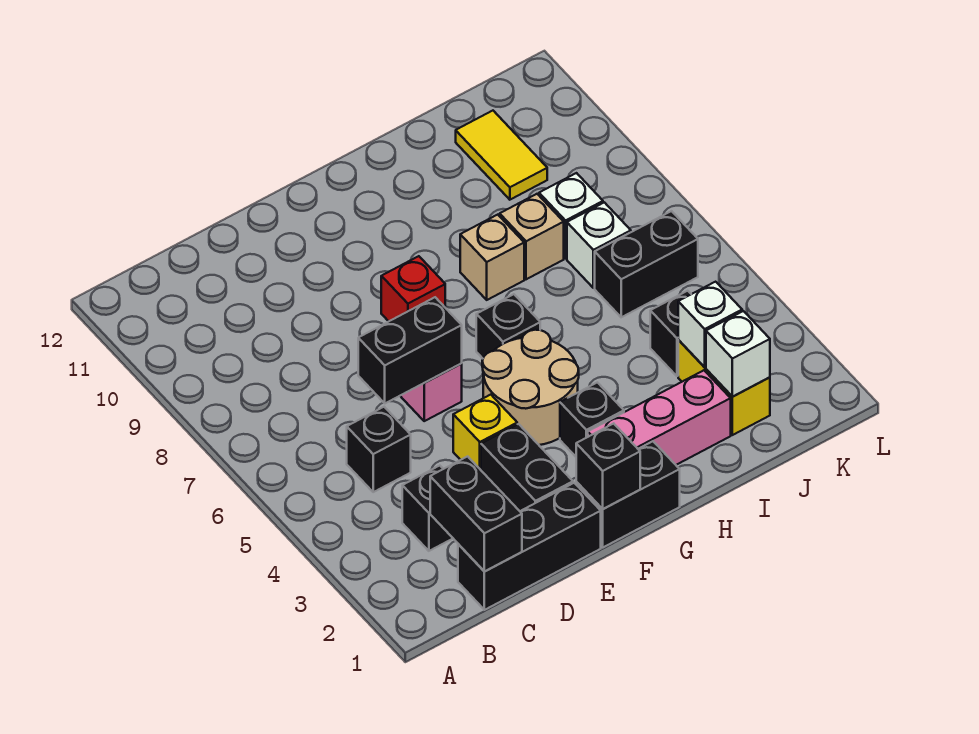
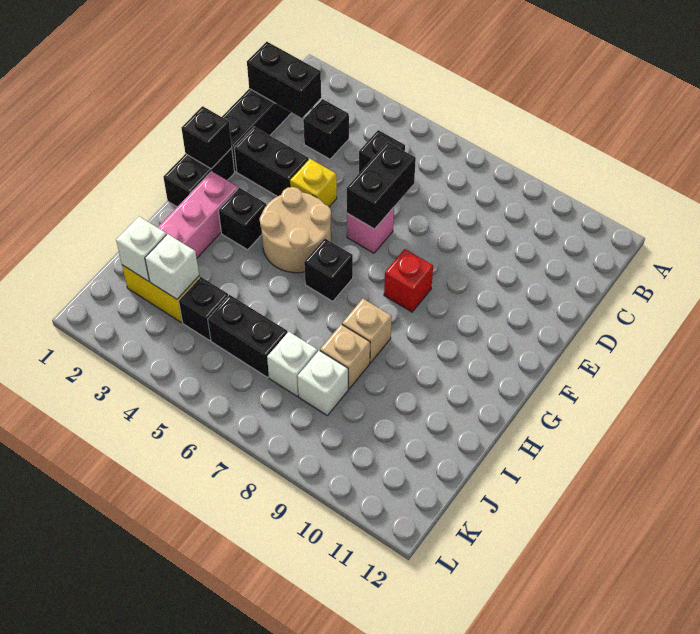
black 1x2 brick [595,211,698,317] -> black 1x2 brick turned to [208,295,287,377]
yellow 1x2 tile [456,111,547,200] -> none

